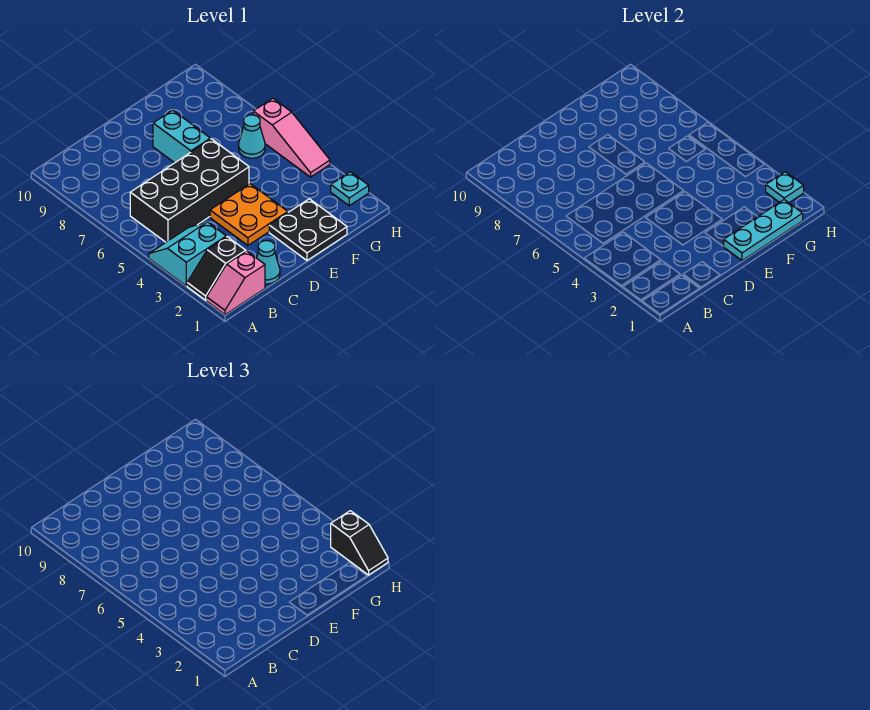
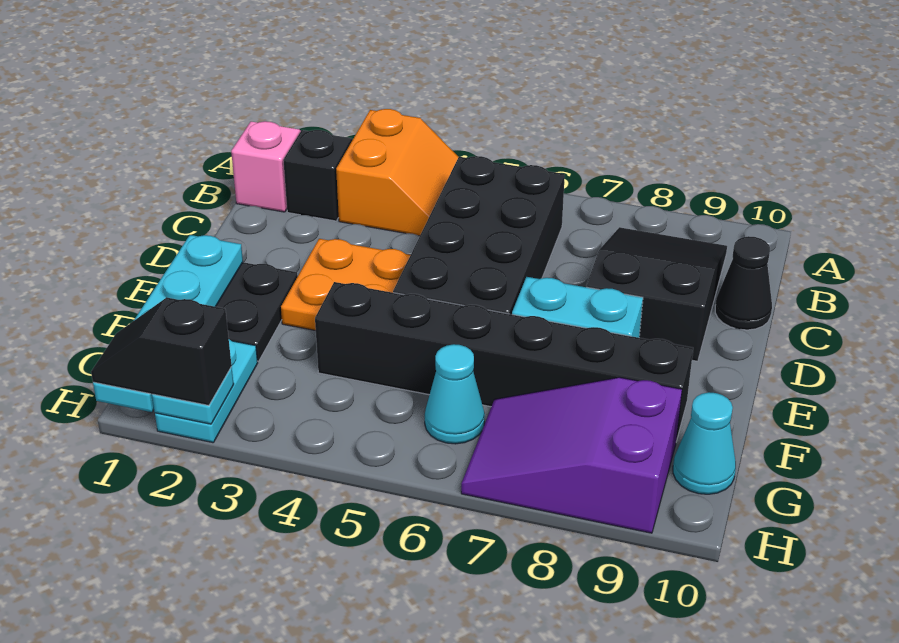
cyan 2x2 slope [149,222,226,286] -> orange 2x2 slope [336,109,458,236]
none -> black 2x3 slope [586,227,727,361]
cyan 1x1 cone [257,241,280,284] -> cyan 1x1 cone moved to [673,392,736,494]
none -> black 1x1 cone [715,236,772,330]
cyan 1x3 plate [723,200,803,261] -> cyan 1x4 plate [93,235,243,412]
none -> black 1x6 brick [315,282,693,441]
none -> purple 2x3 slope [461,377,682,533]
cyan 1x1 plate [331,172,369,206] -> cyan 1x2 plate [155,339,258,443]
pink 1x3 slope [253,98,330,177] -> none

